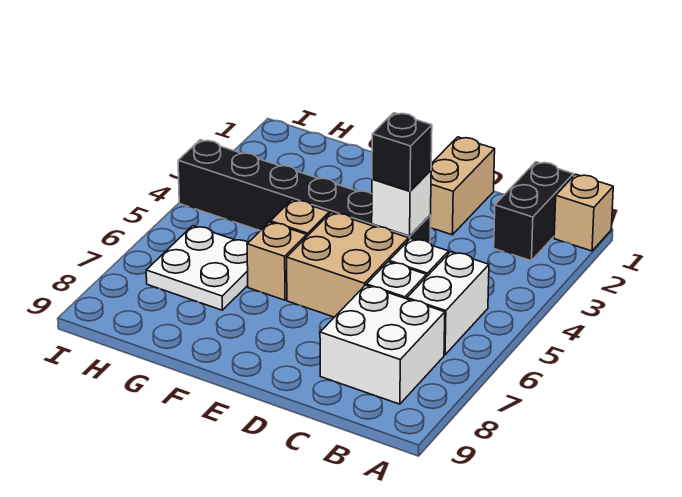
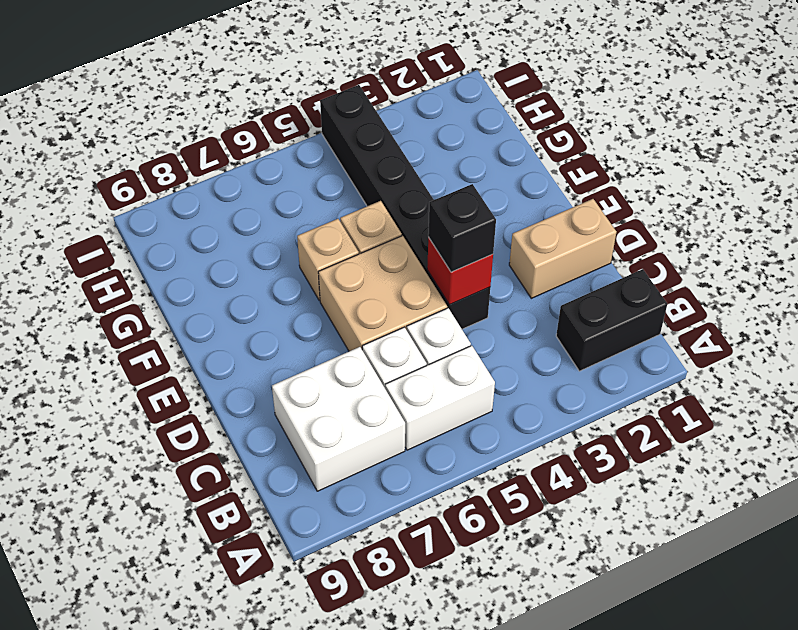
tan 1x1 brick [554,174,613,251] -> none
white 1x1 brick [372,171,431,236] -> red 1x1 brick [427,237,493,305]
white 2x2 plate [146,226,248,310] -> none

